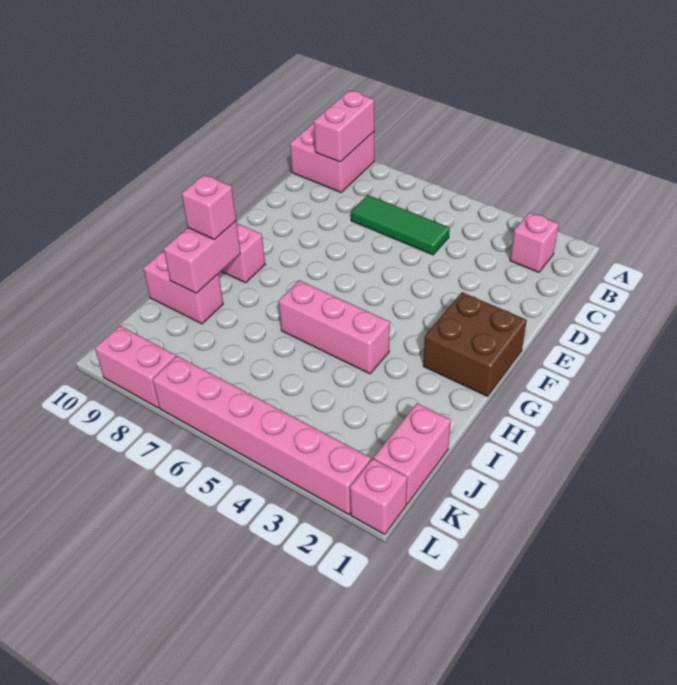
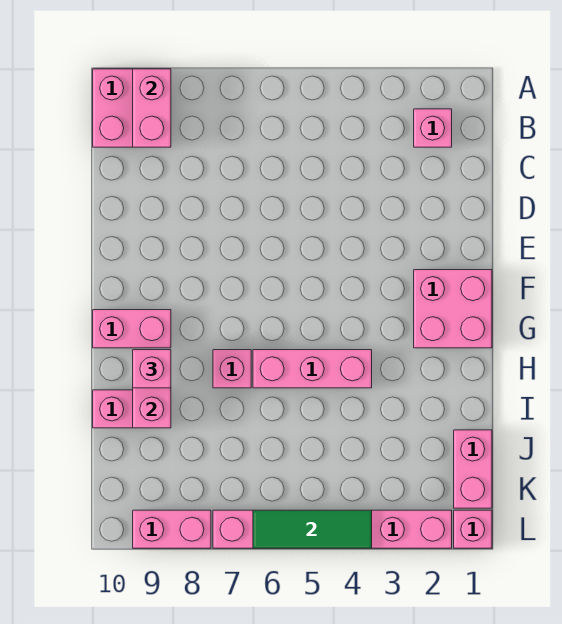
green 1x3 tile [351,195,450,255] -> green 1x3 tile moved to [253,510,372,548]
brown 2x2 brick [423,292,527,396] -> pink 2x2 brick [414,270,492,348]
none -> pink 1x1 brick [213,350,251,388]

